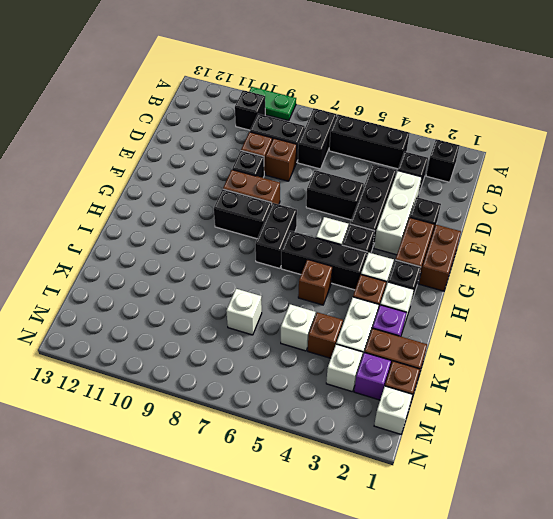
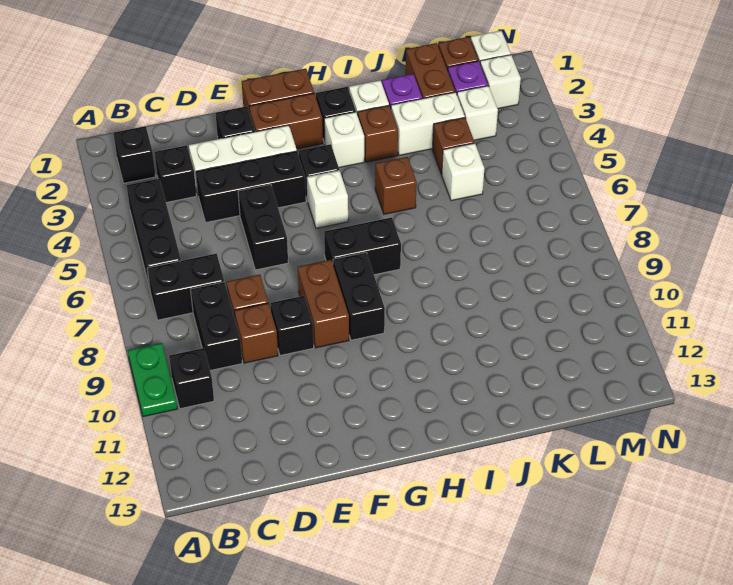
black 1x3 brick [281,231,367,290] -> none
white 1x1 brick [226,289,262,335] -> white 1x1 brick moved to [480,55,521,109]

